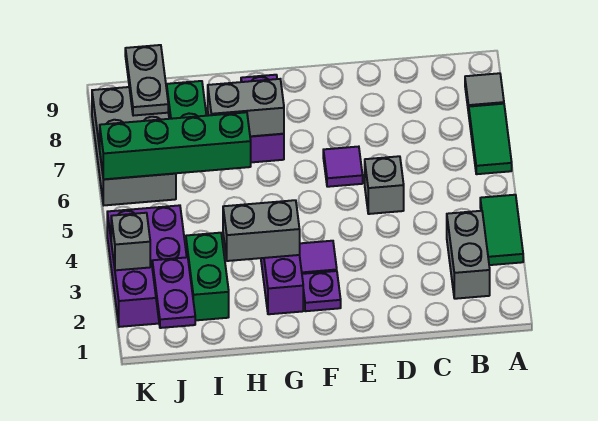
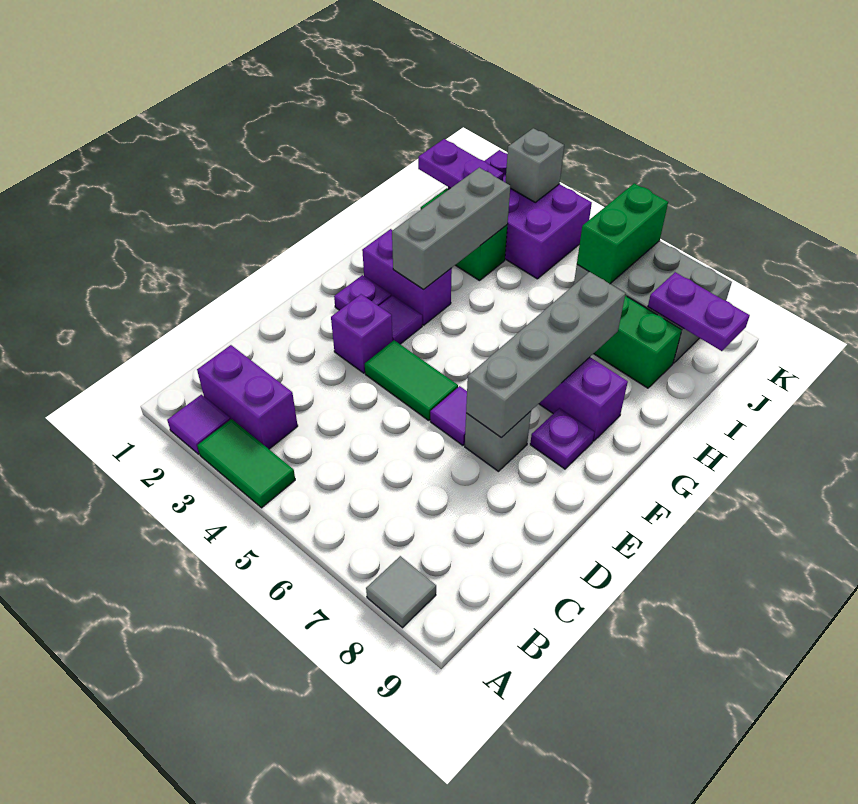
none -> purple 1x1 tile [167,395,231,454]
green 1x2 tile [469,104,512,174] -> green 1x2 tile moved to [365,340,458,420]
grey 1x2 brick [447,211,490,299] -> purple 1x2 brick [197,345,298,449]
grey 1x1 brick [365,156,404,214] -> grey 1x1 brick moved to [465,411,531,471]
none -> purple 1x1 brick [331,294,393,373]
none -> purple 1x1 plate [530,408,594,469]
grey 1x2 brick [223,200,300,261] -> grey 1x3 brick [392,168,510,290]
grey 1x2 brick [208,79,284,136] -> grey 1x4 brick [466,272,625,438]
green 1x4 brick [100,112,251,179] -> green 1x2 brick [577,183,668,284]
grey 1x2 plate [125,45,168,116] -> purple 1x2 plate [648,272,750,351]

